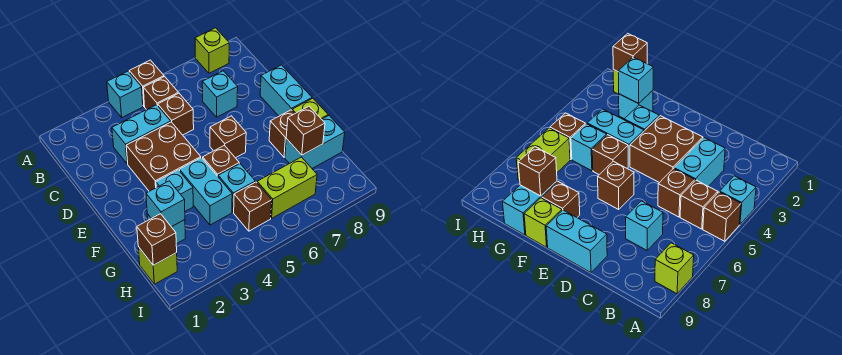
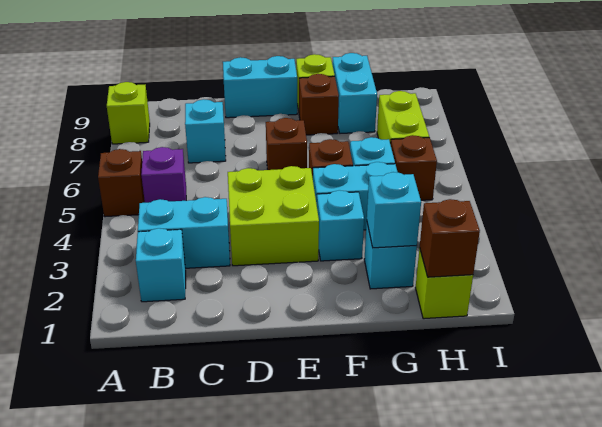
cyan 1x1 brick [107,71,143,118] -> cyan 1x1 brick moved to [136,228,186,302]
brown 1x1 brick [143,77,178,110] -> purple 1x1 brick [141,147,186,203]
cyan 1x2 brick [112,105,171,164] -> cyan 1x2 brick turned to [138,197,230,268]
brown 1x1 brick [158,93,194,135] -> none
brown 2x2 brick [126,122,201,191] -> lime 2x2 brick [228,166,319,266]
brown 1x1 brick [286,106,325,155] -> none

